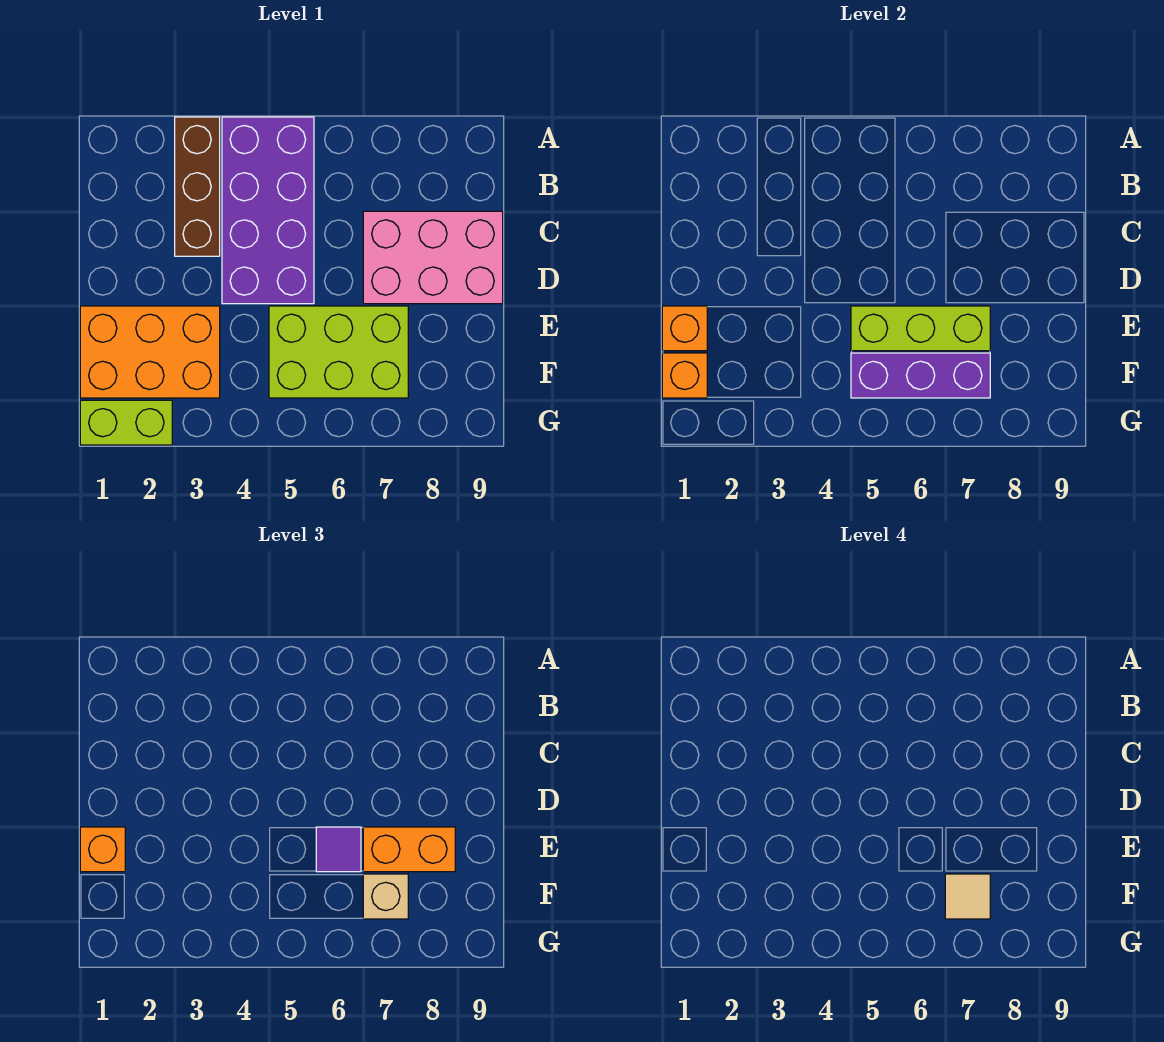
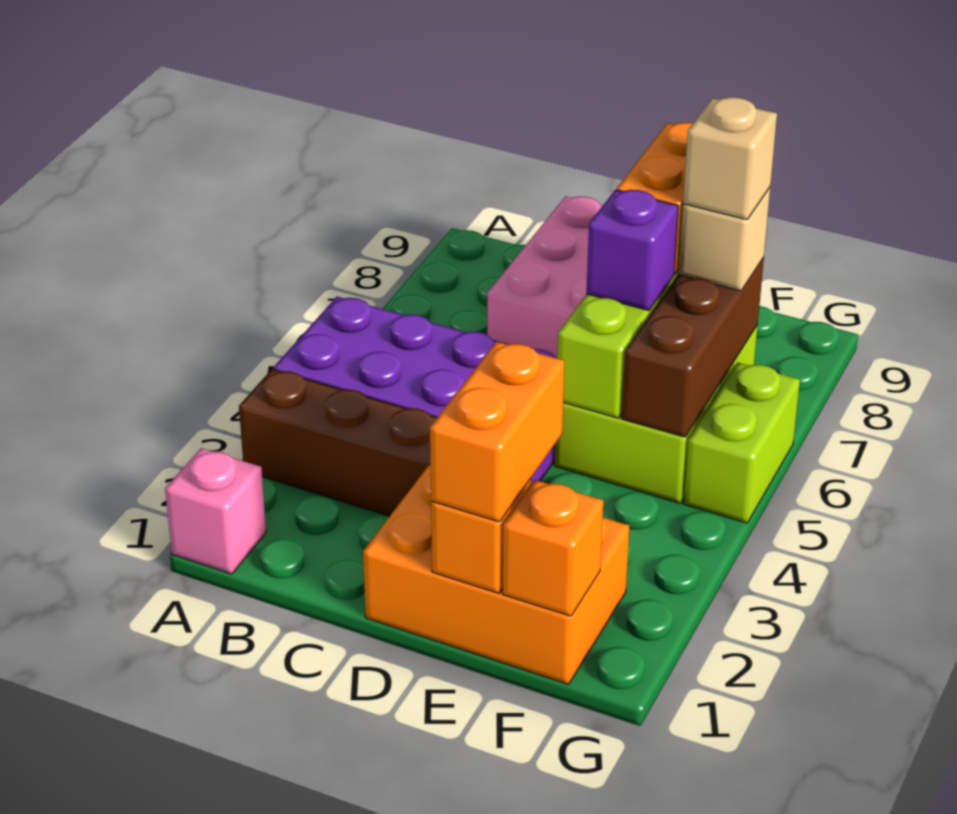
none -> pink 1x1 brick [165,448,266,574]
orange 2x3 brick [80,306,220,398] -> orange 2x3 brick turned to [363,465,629,684]
orange 1x1 brick [80,827,125,872] -> orange 1x2 brick [430,342,564,522]
purple 1x1 tile [316,827,361,872] -> purple 1x1 brick [586,190,678,311]
purple 1x3 brick [851,353,990,398] -> brown 1x3 brick [622,258,764,437]
tan 1x1 tile [945,874,990,919] -> tan 1x1 brick [683,97,777,220]
lime 1x2 brick [80,400,172,445] -> lime 1x2 brick moved to [684,363,800,523]

